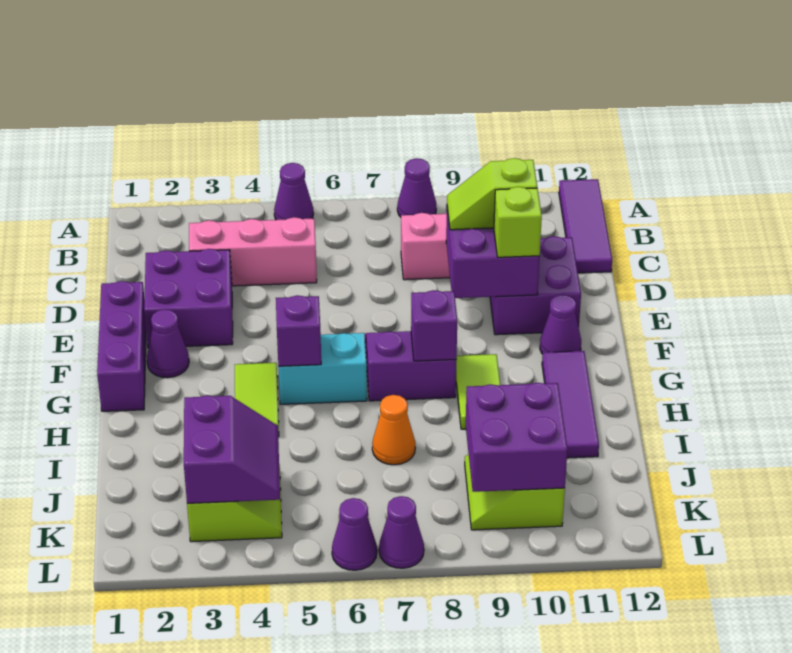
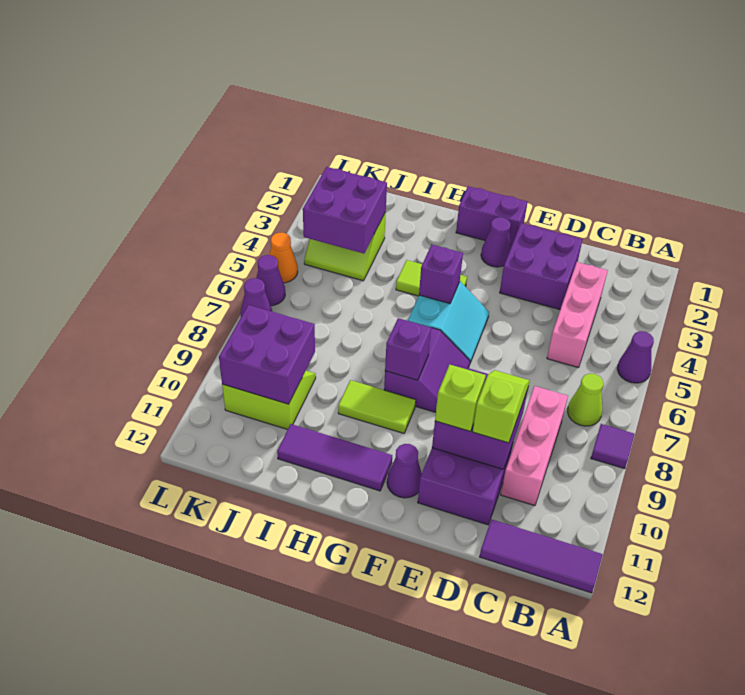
purple 1x1 cone [397,158,436,217] -> purple 1x1 tile [591,424,635,469]
none -> lime 1x1 cone [568,373,603,426]
purple 1x3 brick [97,281,146,411] -> purple 1x2 brick [456,186,527,246]
orange 1x1 cone [372,395,415,465] -> orange 1x1 cone moved to [269,233,298,283]
purple 2x2 slope [184,395,280,503] -> purple 2x2 brick [303,167,387,253]

